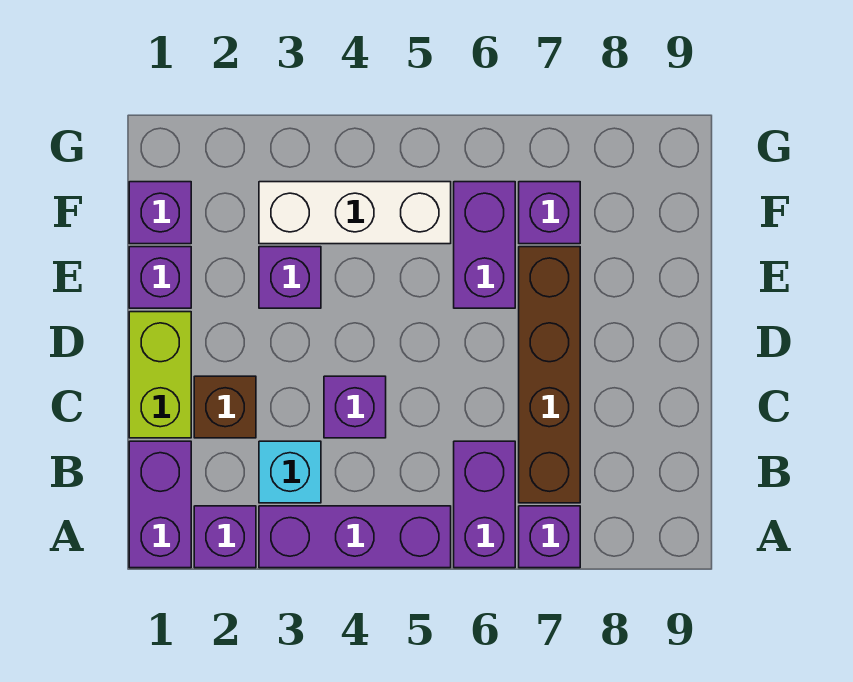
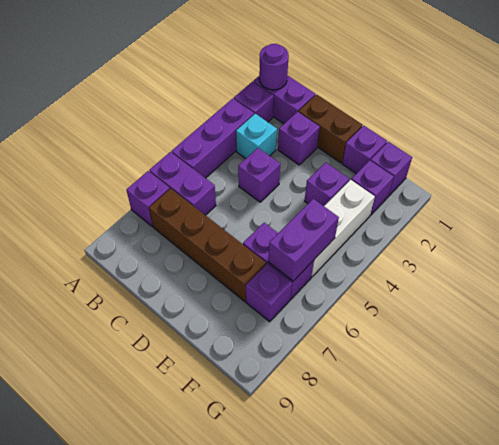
none -> purple 1x1 round brick [259,44,289,90]
lime 1x2 brick [129,312,191,438] -> brown 1x2 brick [298,95,362,163]
brown 1x1 brick [194,376,256,438] -> purple 1x1 brick [278,112,320,165]
none -> purple 1x1 brick [351,160,394,215]
none -> purple 1x2 brick [268,199,339,281]

